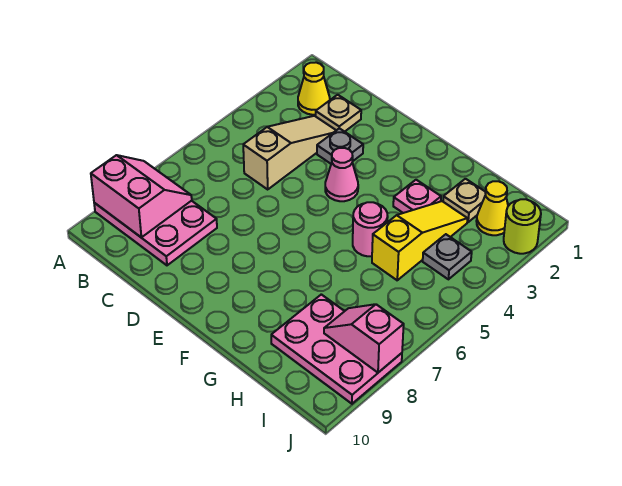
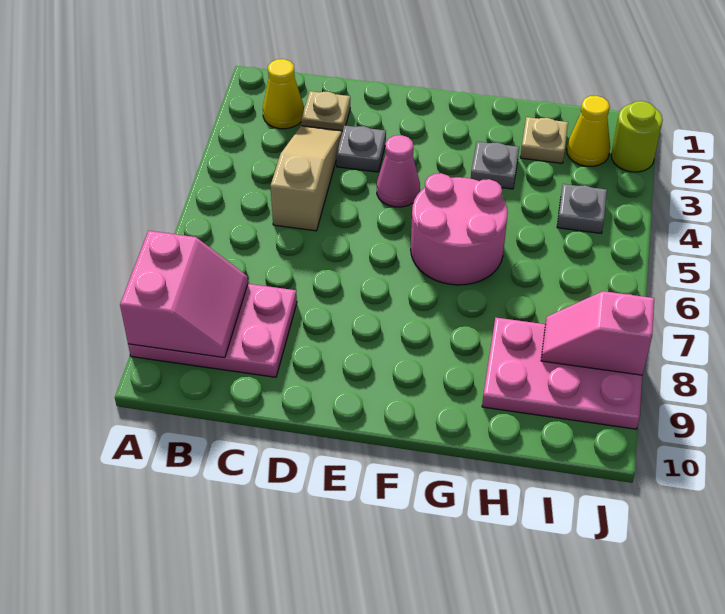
pink 2x2 slope [91,155,192,237] -> pink 2x2 slope turned to [120,231,248,358]
pink 1x1 plate [393,180,441,213] -> grey 1x1 plate [471,142,519,189]
pink 1x1 round brick [353,202,388,256] -> pink 2x2 round brick [411,173,508,285]
yellow 1x3 slope [372,201,468,280] -> none

